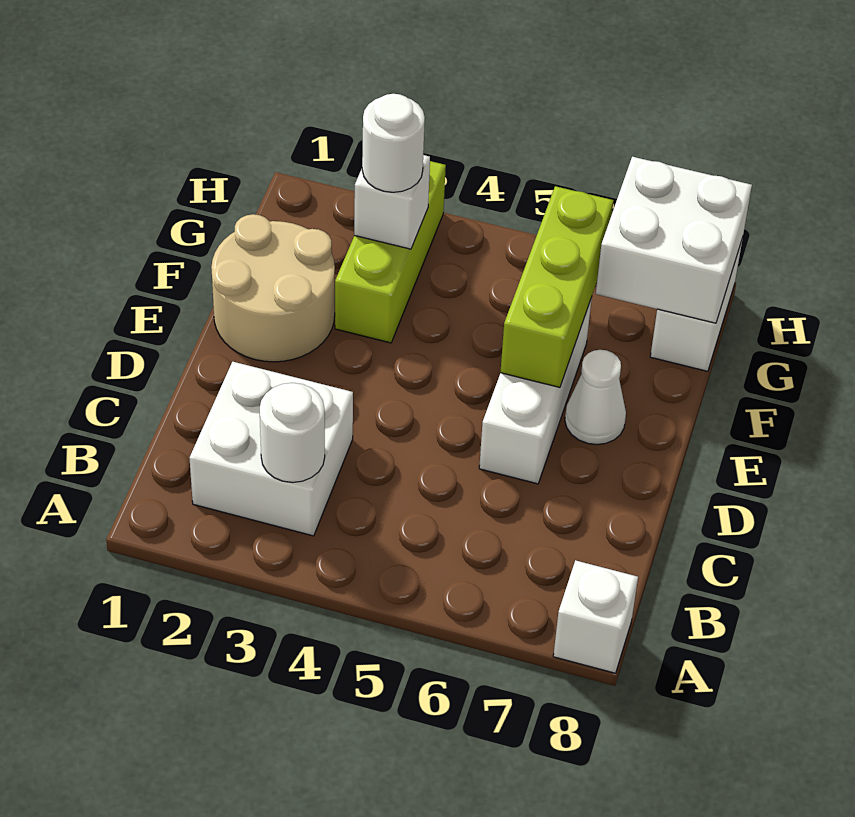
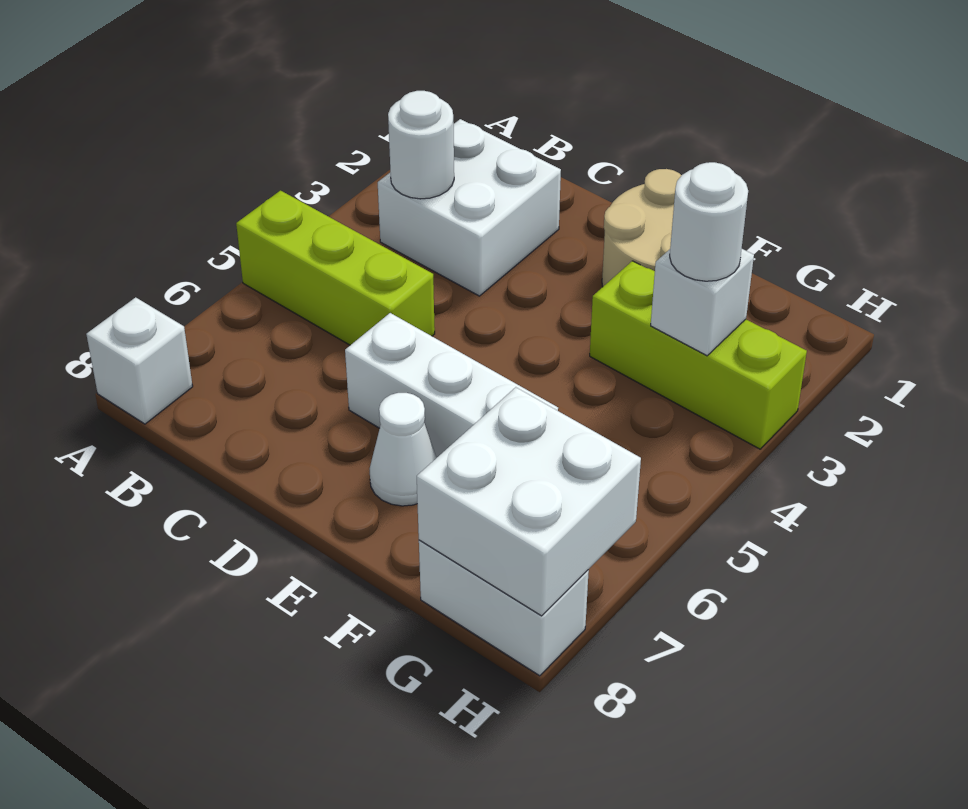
lime 1x3 brick [500,186,614,387] -> lime 1x3 brick moved to [236,191,435,345]

